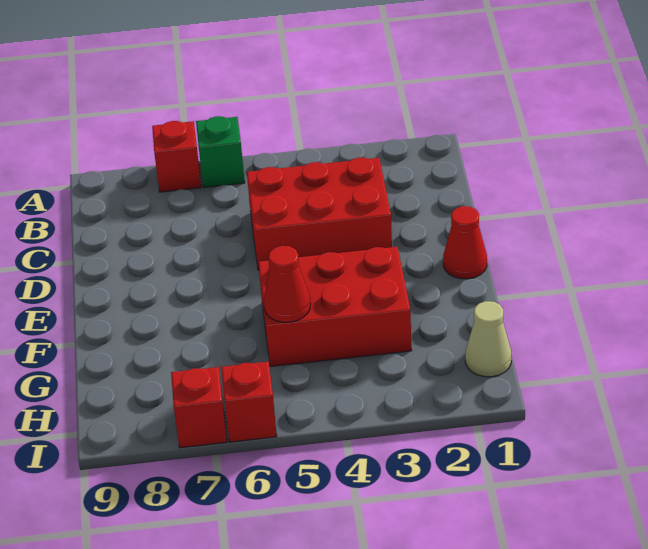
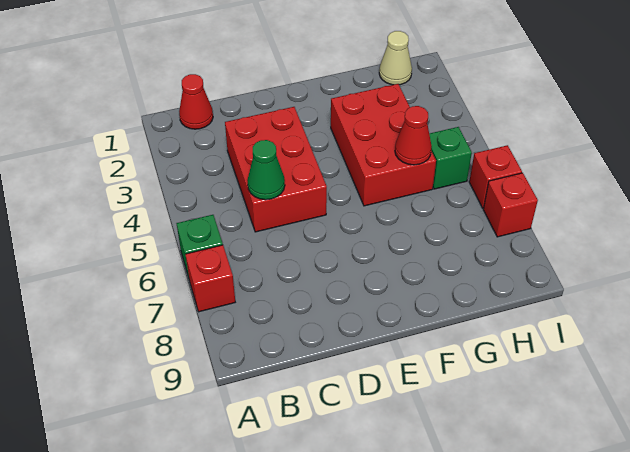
none -> green 1x1 cone [247,140,285,200]
red 1x1 cone [443,206,487,279] -> red 1x1 cone moved to [179,74,213,129]
none -> green 1x1 brick [429,127,472,189]

